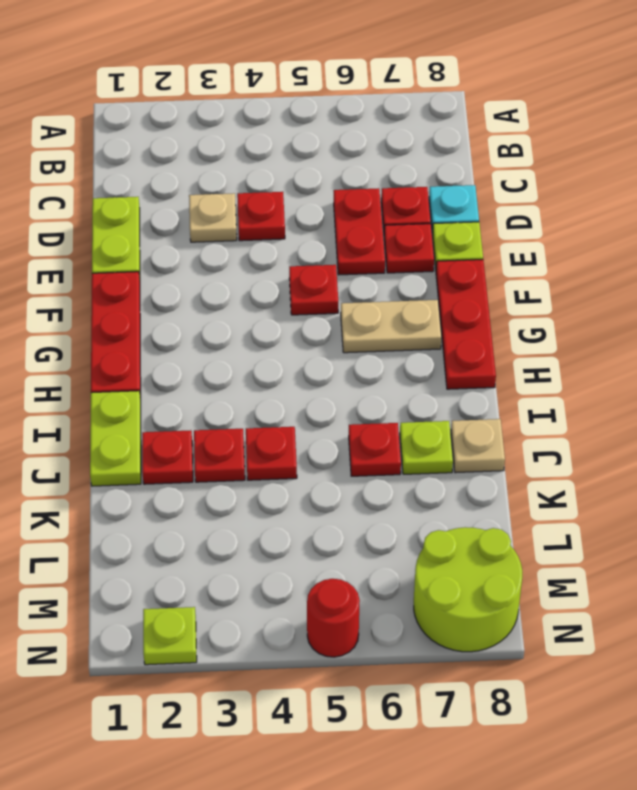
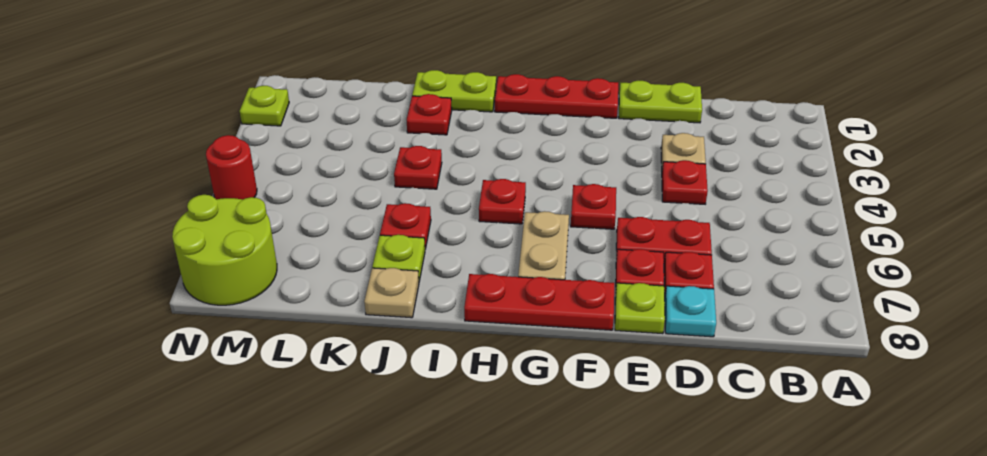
red 1x1 plate [194,429,245,482] -> red 1x1 plate moved to [479,179,526,224]

